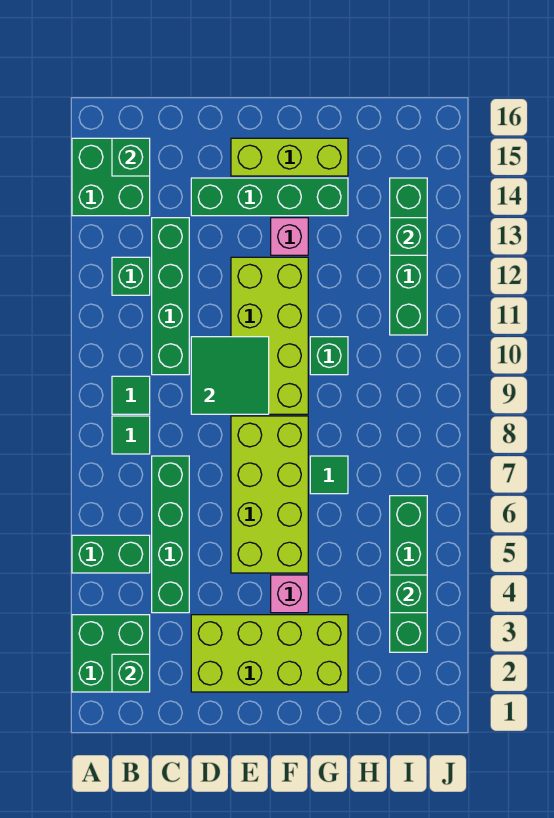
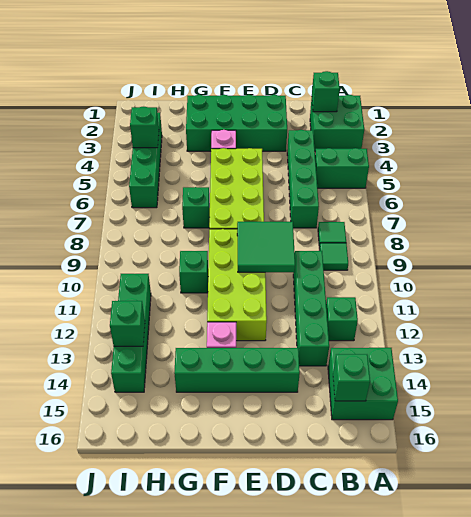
lime 2x4 brick [191,615,348,692] -> green 2x4 brick [186,95,287,151]
lime 1x3 brick [231,138,348,176] -> none
green 1x1 tile [310,456,348,494] -> green 1x1 brick [182,187,210,228]

